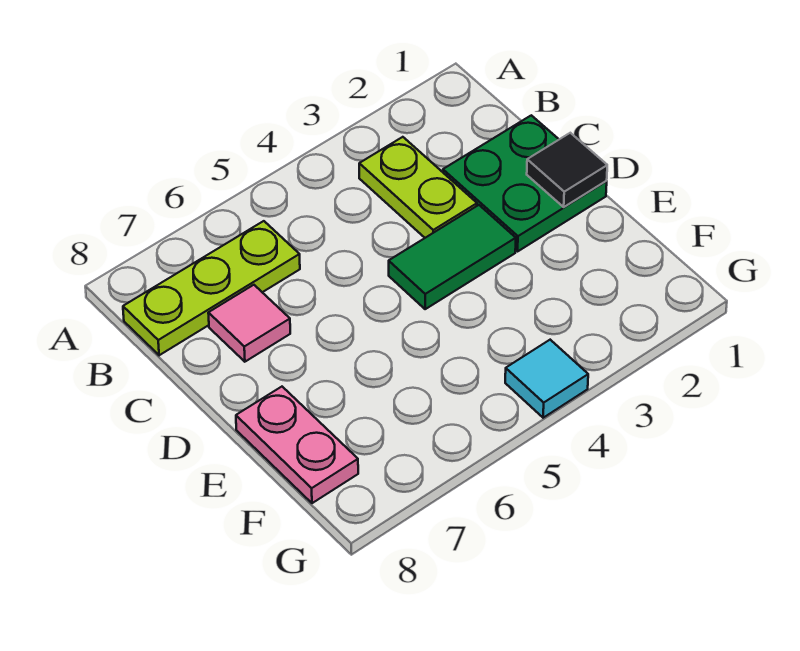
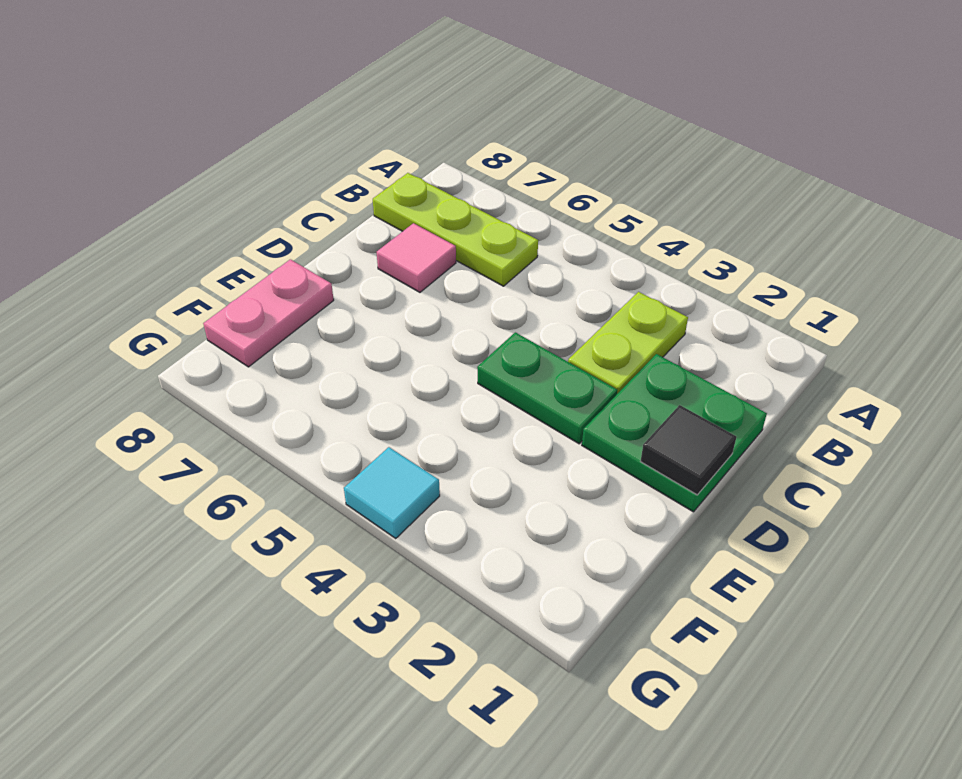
green 1x2 tile [389,205,516,309] -> green 1x2 plate [477,332,617,444]

